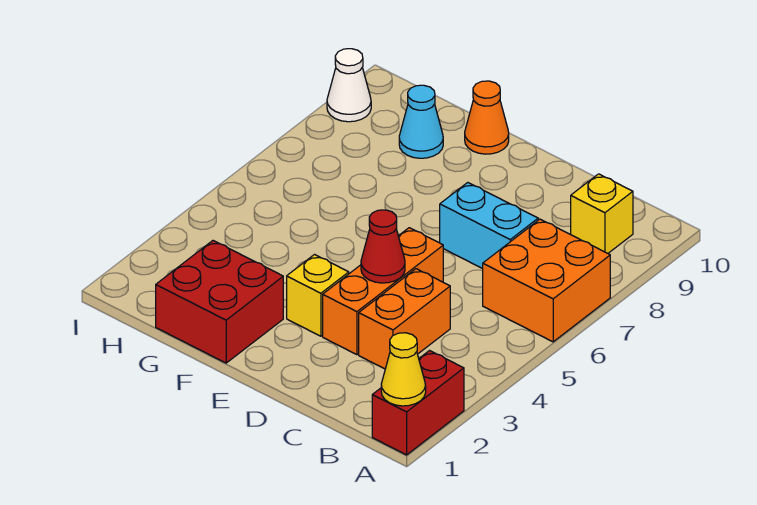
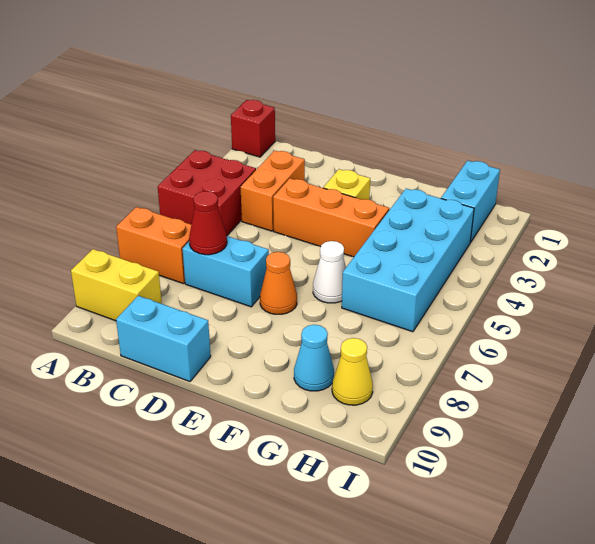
red 1x2 brick [372,351,464,455] -> red 1x1 brick [231,100,275,157]
yellow 1x1 cone [381,333,426,406] -> yellow 1x1 cone moved to [332,338,373,405]
orange 2x2 brick [483,219,610,342] -> orange 1x2 brick [116,207,191,284]
yellow 1x1 brick [571,174,633,253] -> yellow 1x2 brick [71,249,162,321]
none -> cyan 1x2 brick [116,296,211,382]
orange 1x3 brick [323,228,443,355] -> orange 1x3 brick turned to [273,178,389,257]
red 1x1 cone [361,210,405,283] -> red 1x1 cone moved to [189,191,227,255]
red 2x2 brick [156,241,283,363] -> red 2x2 brick moved to [158,150,256,235]
orange 1x1 cone [465,81,509,154] -> orange 1x1 cone moved to [260,252,297,314]
none -> cyan 2x4 brick [342,189,474,332]
none -> cyan 1x2 brick [441,161,500,242]
white 1x1 cone [327,49,371,122] -> white 1x1 cone moved to [313,241,346,303]

